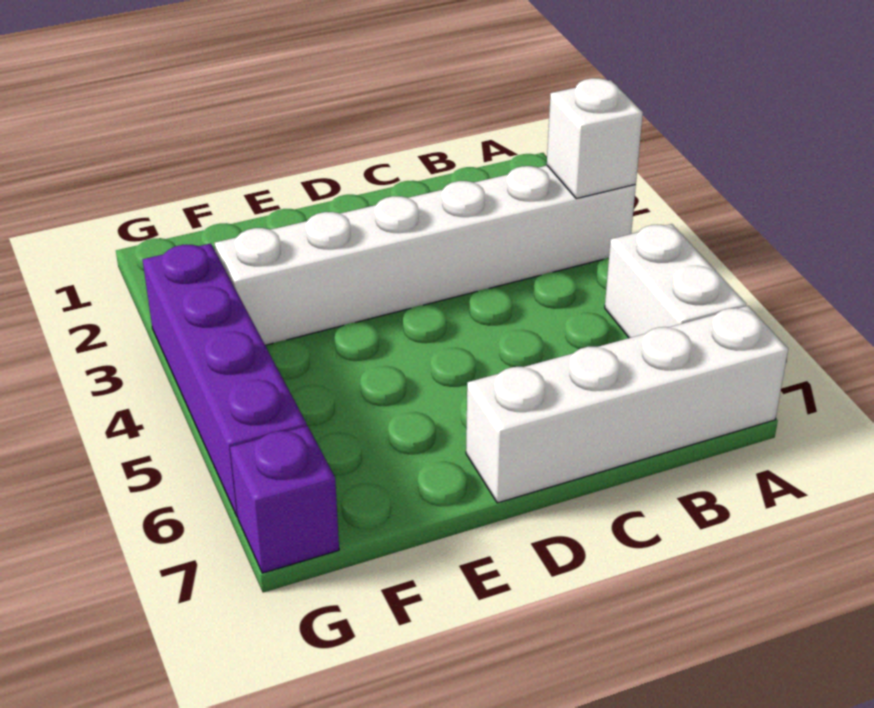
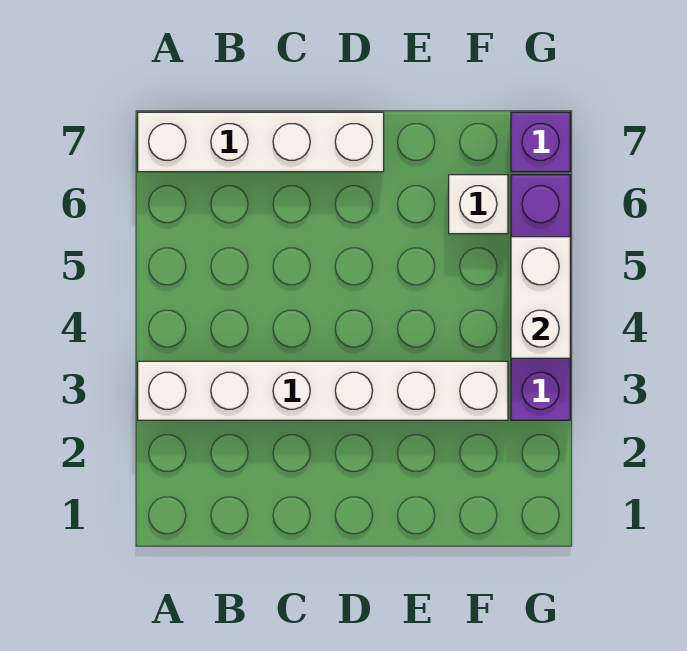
white 1x1 brick [547,78,643,199] -> white 1x1 brick moved to [449,175,508,234]
white 1x2 brick [605,224,746,338] -> white 1x2 brick moved to [511,237,570,358]

